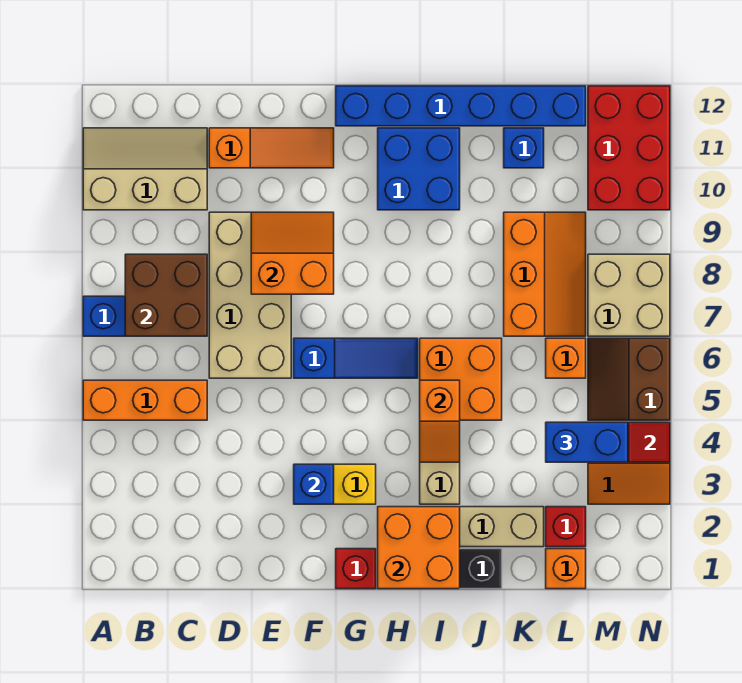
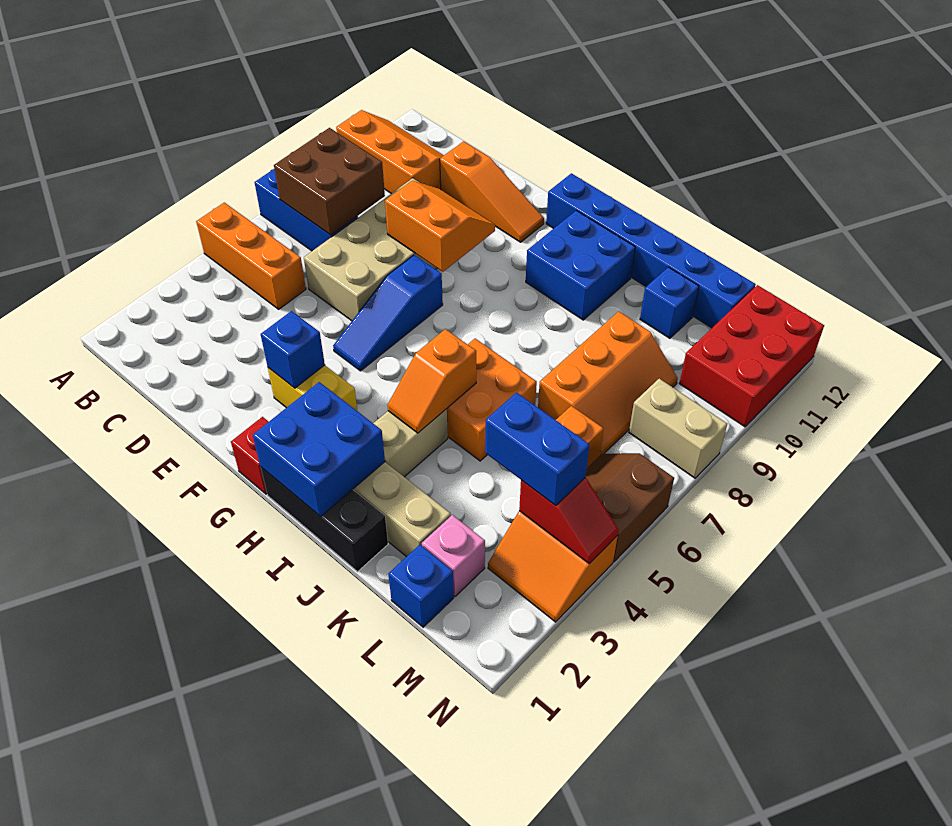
tan 2x3 slope [83,128,207,210] -> orange 2x3 slope [336,110,444,194]
blue 1x3 slope [294,338,418,378] -> blue 1x3 slope turned to [333,255,443,371]
orange 2x2 brick [378,507,460,589] -> blue 2x2 brick [253,382,385,516]
orange 1x1 brick [546,549,586,589] -> blue 1x1 brick [388,545,454,627]
red 1x1 brick [546,507,586,547] -> pink 1x1 brick [422,515,485,596]
tan 2x2 brick [588,254,670,336] -> tan 1x2 brick [629,379,727,478]

